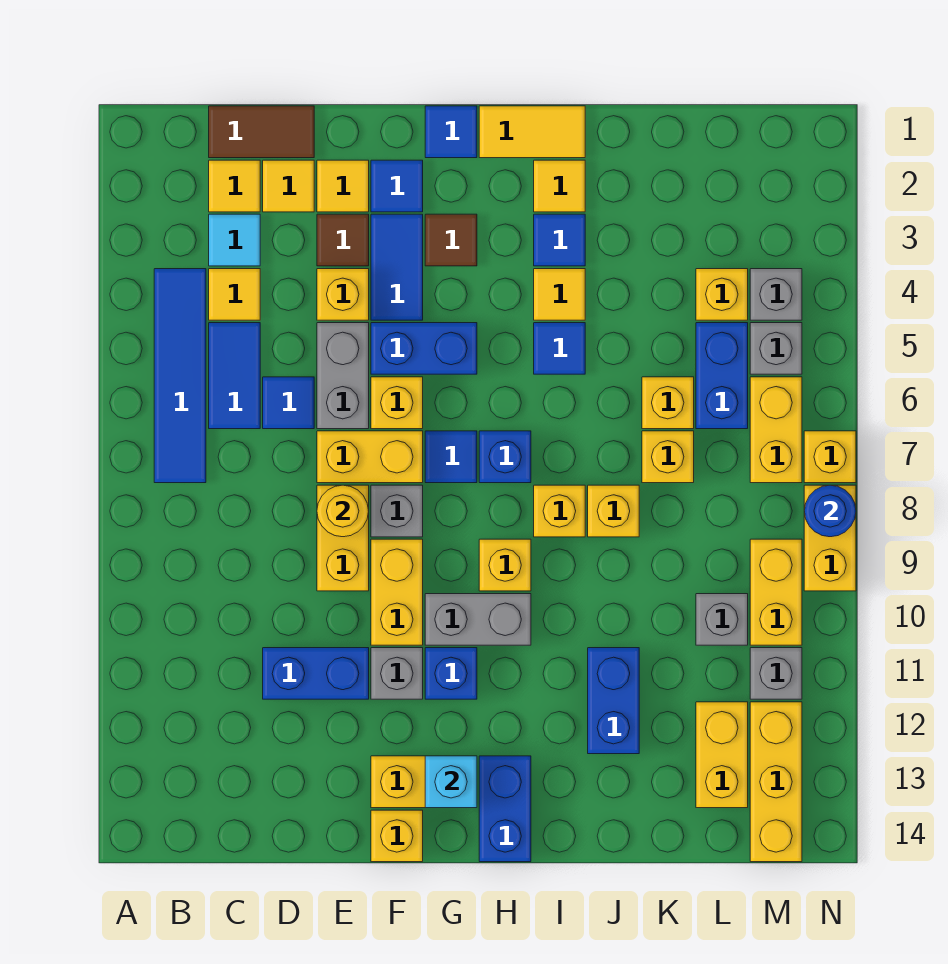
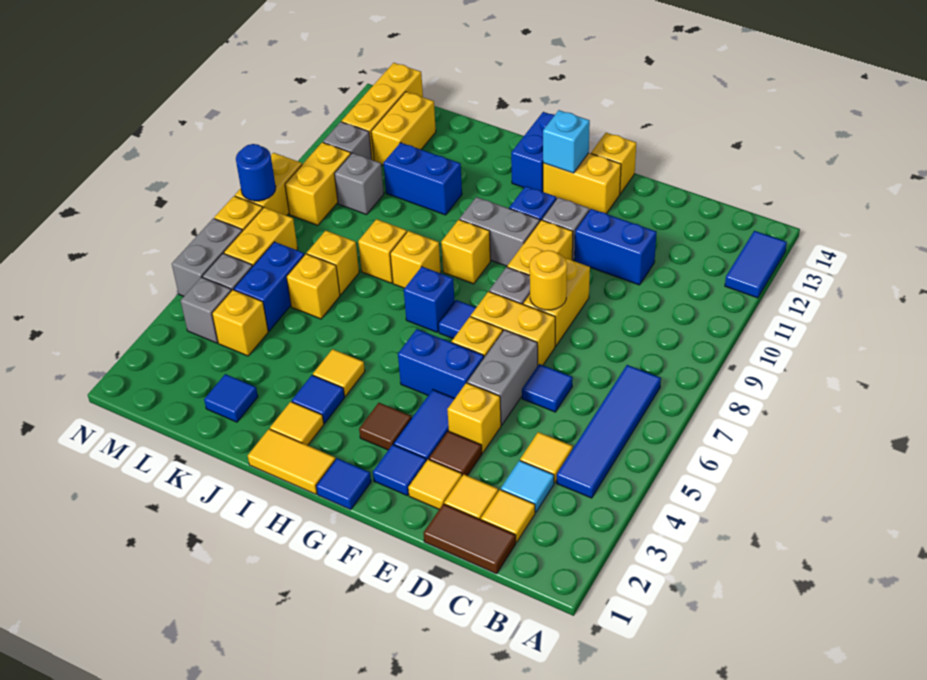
blue 1x2 tile [209,323,260,429] -> blue 1x2 tile moved to [725,231,787,298]
blue 1x1 tile [534,323,585,374] -> blue 1x1 tile moved to [204,374,258,422]
blue 1x2 brick [588,648,639,754] -> blue 1x2 brick turned to [383,143,462,215]
none -> grey 1x2 brick [172,218,242,296]

